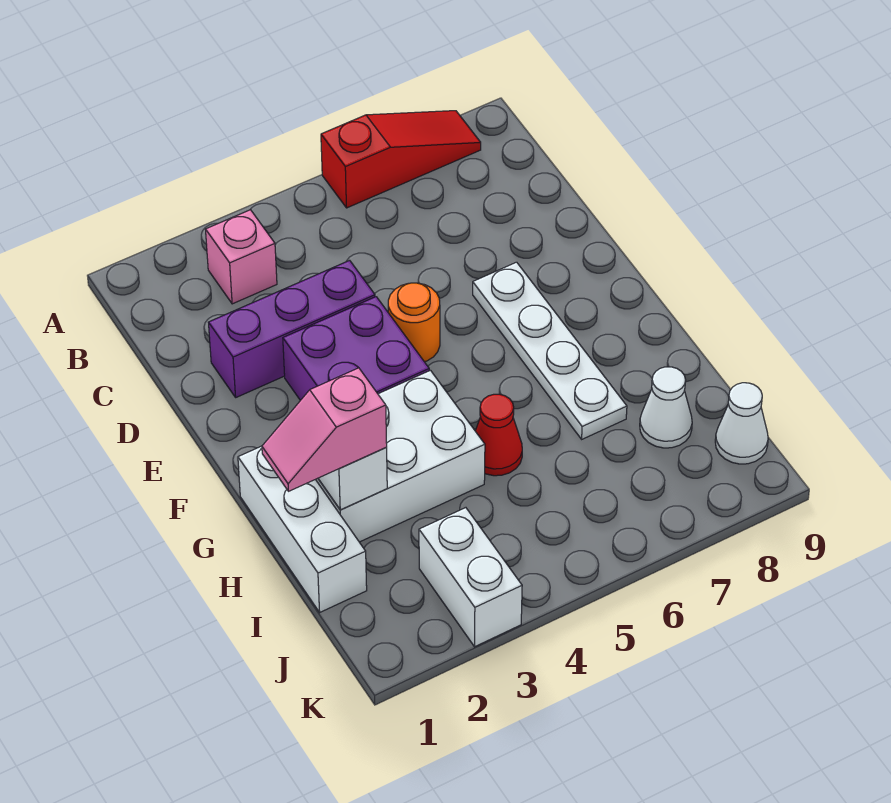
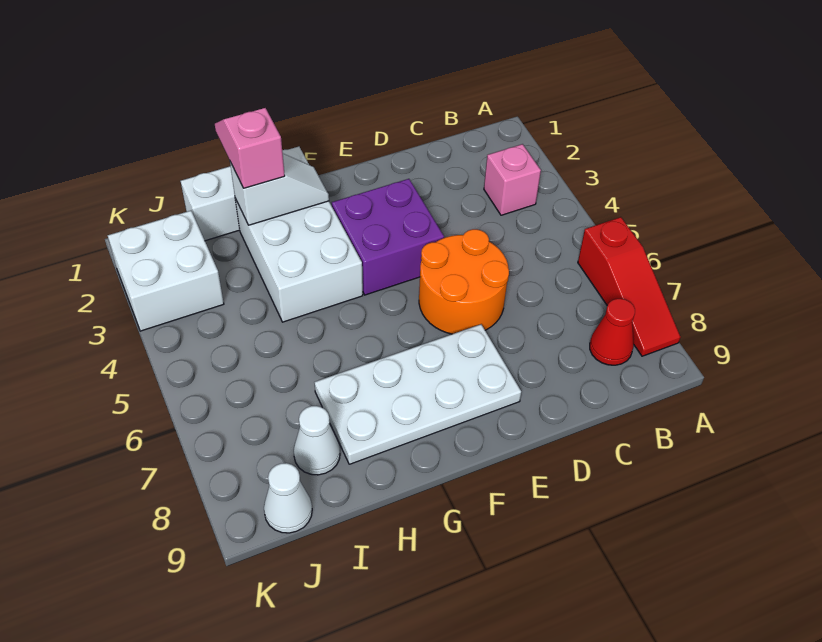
purple 1x3 brick [208,260,375,397] -> none
orange 1x1 round brick [388,283,440,362] -> orange 2x2 round brick [419,229,509,334]
white 1x4 plate [473,262,627,439] -> white 2x4 plate [314,324,521,464]
red 1x1 cone [476,394,522,476] -> red 1x1 cone moved to [590,299,635,365]
white 1x2 brick [419,508,522,647] -> white 2x2 brick [108,211,224,331]

